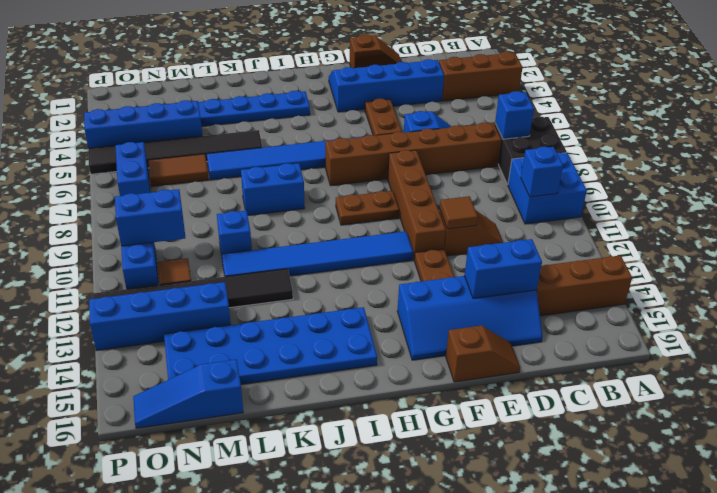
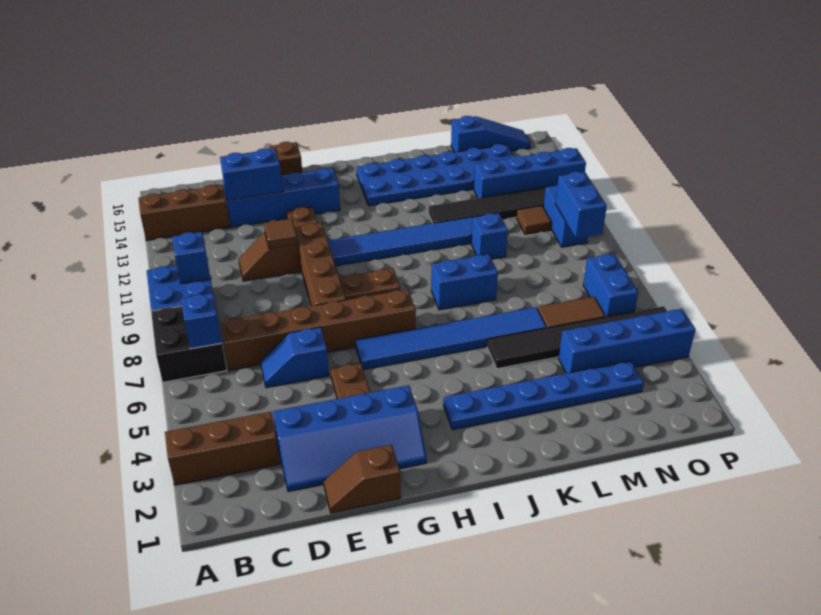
blue 1x2 brick [115,189,185,246] -> blue 1x2 brick turned to [555,172,607,238]

